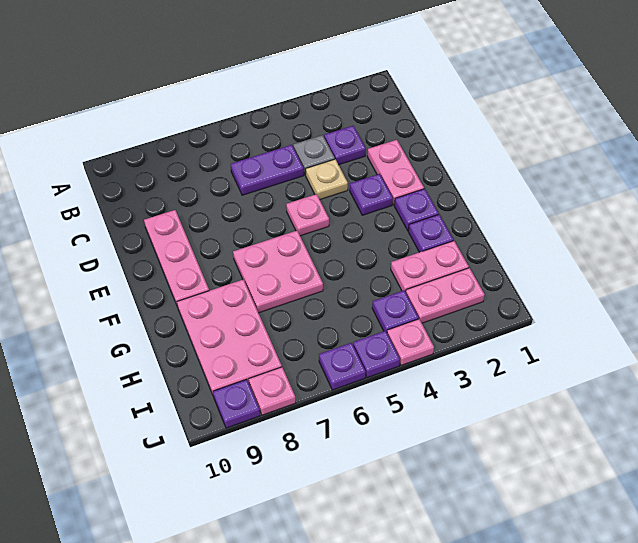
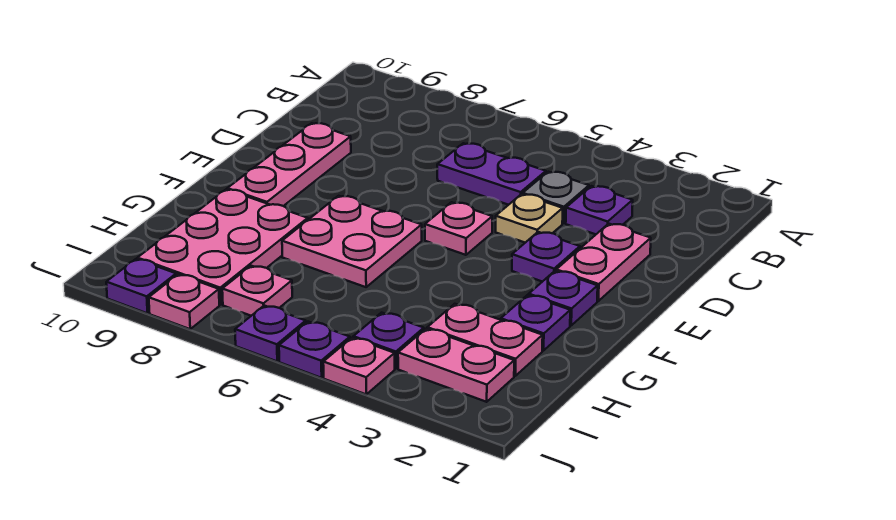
none -> pink 1x1 plate [222,266,292,316]

